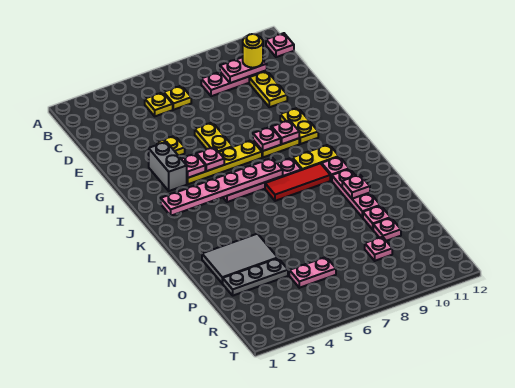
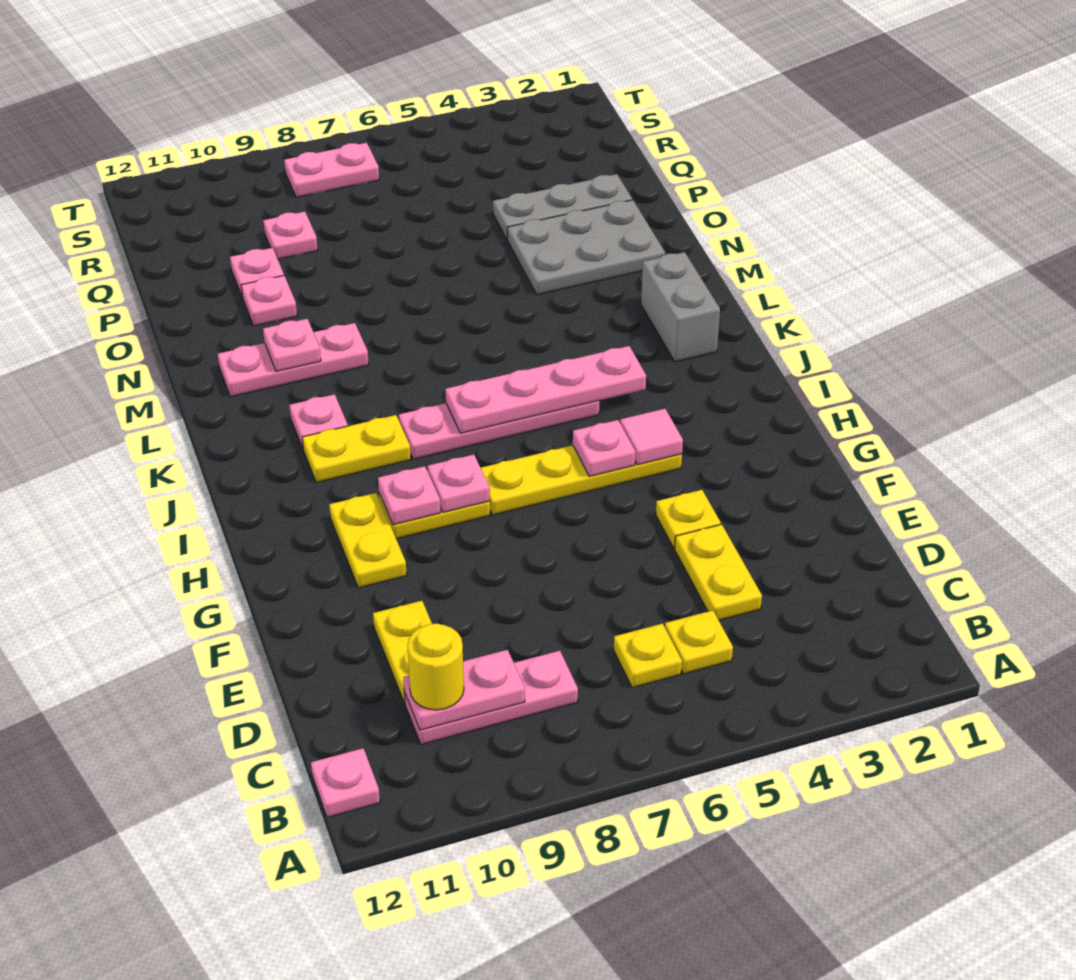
yellow 1x2 plate [195,122,233,152] -> yellow 1x2 plate moved to [675,524,762,620]
grey 1x2 brick [149,142,187,191] -> grey 1x2 brick moved to [641,252,720,362]
pink 1x1 plate [182,154,205,178] -> pink 1x1 tile [620,409,683,465]
pink 1x6 plate [161,158,283,216] -> pink 1x4 plate [445,346,646,433]
red 1x3 tile [265,163,330,201] -> none
pink 1x3 plate [332,169,380,217] -> pink 1x3 plate turned to [218,323,369,397]
grey 2x3 tile [202,234,278,283] -> grey 2x3 plate [507,200,665,295]
pink 1x2 plate [289,257,336,288] -> pink 1x2 plate moved to [284,143,379,197]

